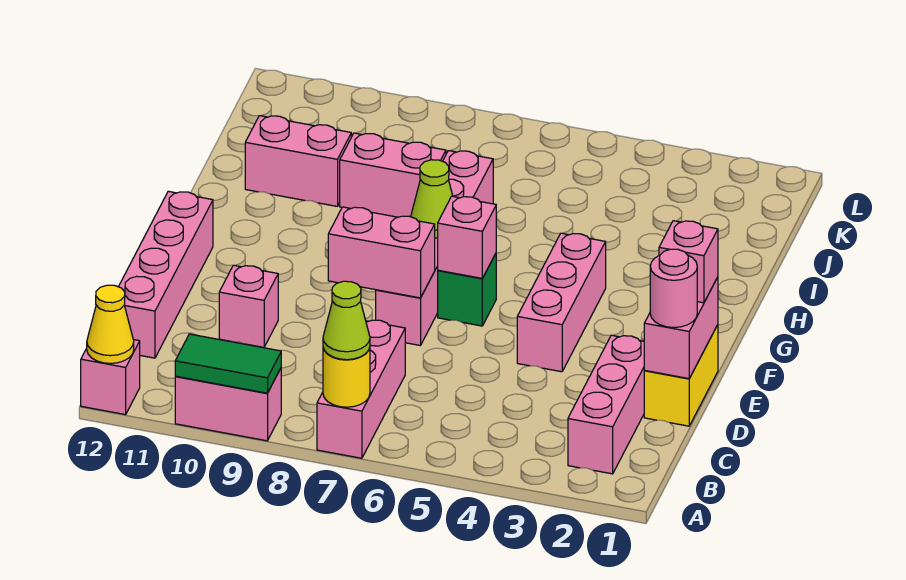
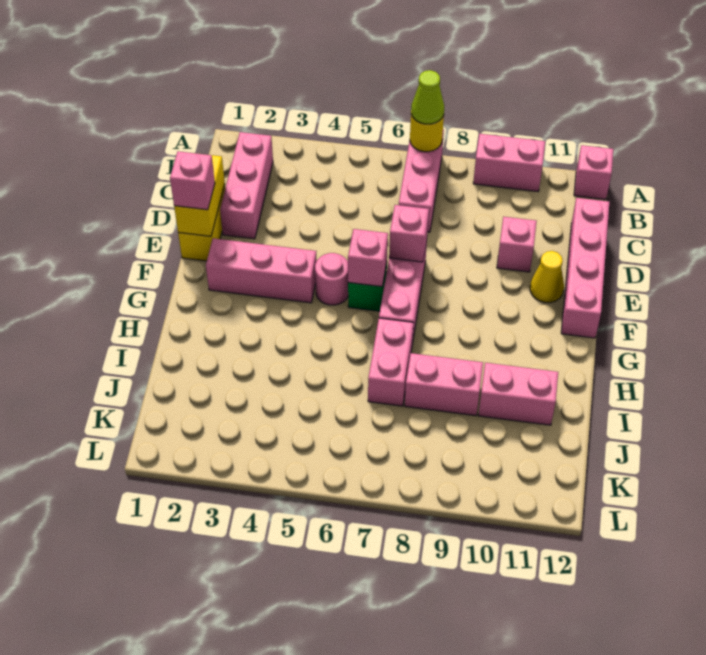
green 1x2 tile [175,334,281,393] -> none
yellow 1x1 cone [87,285,134,363] -> yellow 1x1 cone moved to [530,251,564,303]
pink 1x2 brick [644,277,718,379] -> yellow 1x2 brick [174,155,225,236]
pink 1x1 round brick [650,249,697,328] -> pink 1x1 round brick moved to [315,253,348,305]
pink 1x3 brick [517,233,606,372] -> pink 1x3 brick turned to [206,238,317,303]
pink 1x2 brick [328,207,435,298] -> pink 1x1 brick [389,205,429,262]
lime 1x1 cone [411,160,453,238] -> none

